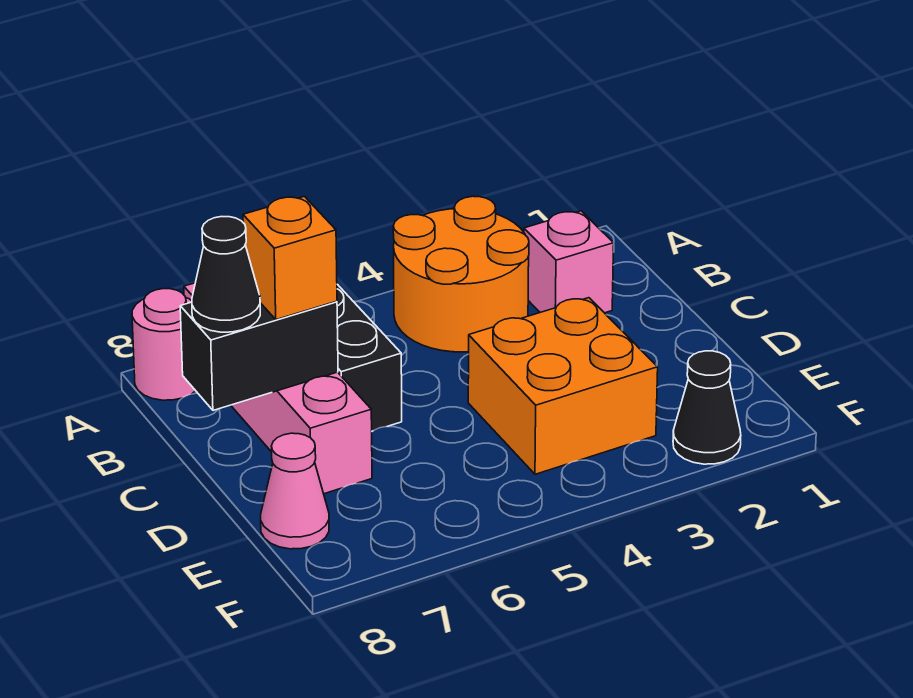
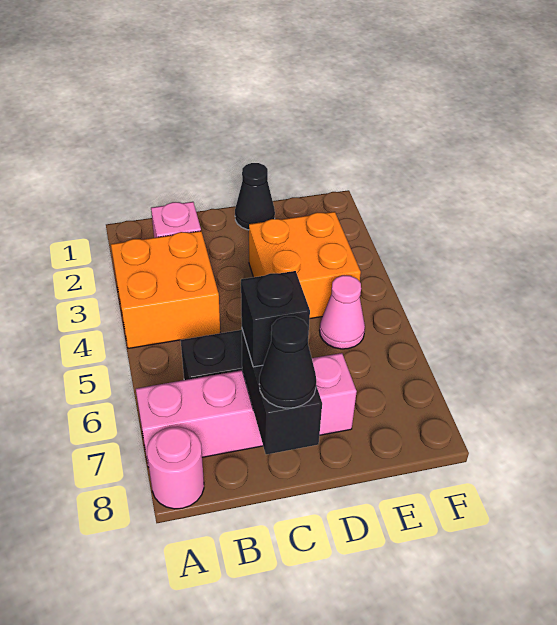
orange 2x2 round brick [393,196,529,352] -> orange 2x2 brick [111,231,220,348]
orange 1x1 brick [243,196,337,320] -> black 1x1 brick [241,271,310,367]
pink 1x1 cone [261,433,329,549] -> pink 1x1 cone moved to [319,275,365,349]
black 1x1 cone [673,351,741,464] -> black 1x1 cone moved to [235,163,275,230]

